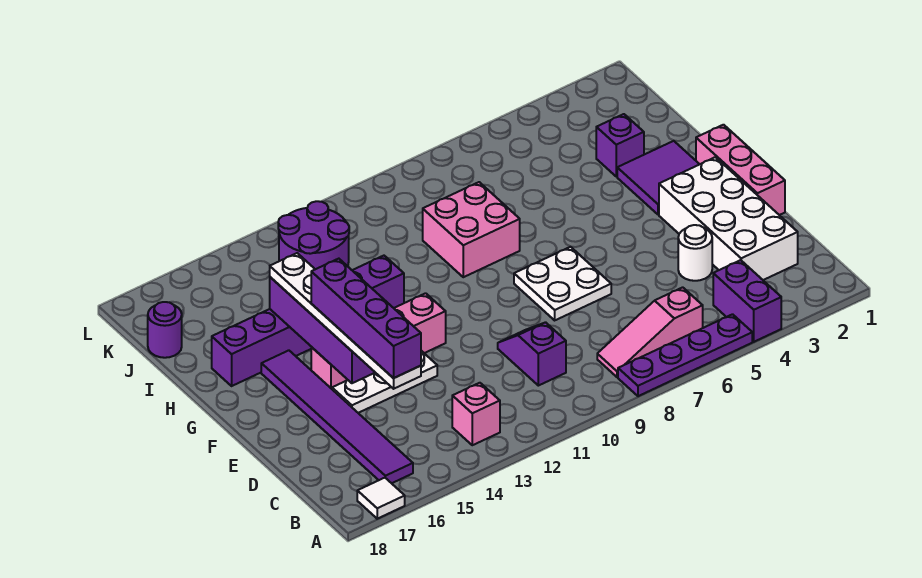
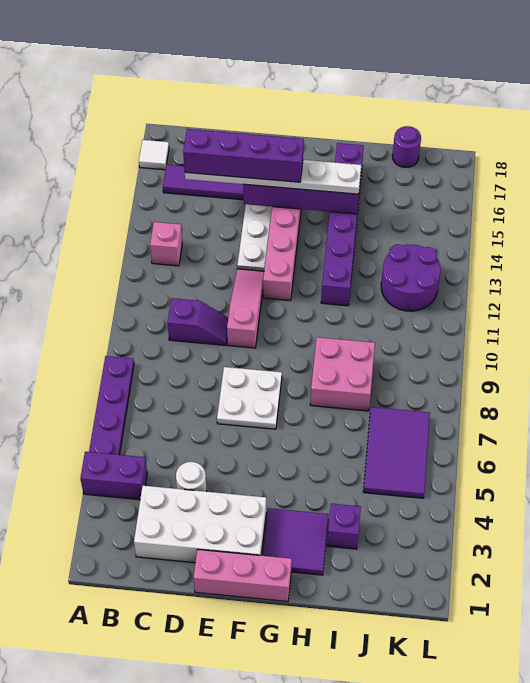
pink 1x3 slope [597,287,703,377] -> pink 1x3 slope moved to [227,269,264,348]
none -> purple 2x3 tile [363,407,430,498]

